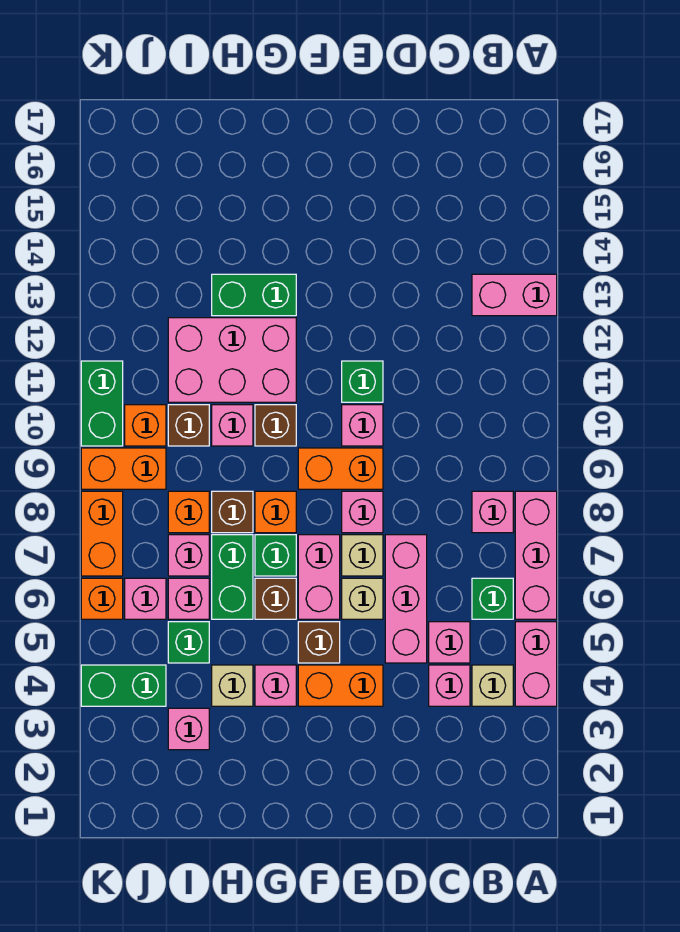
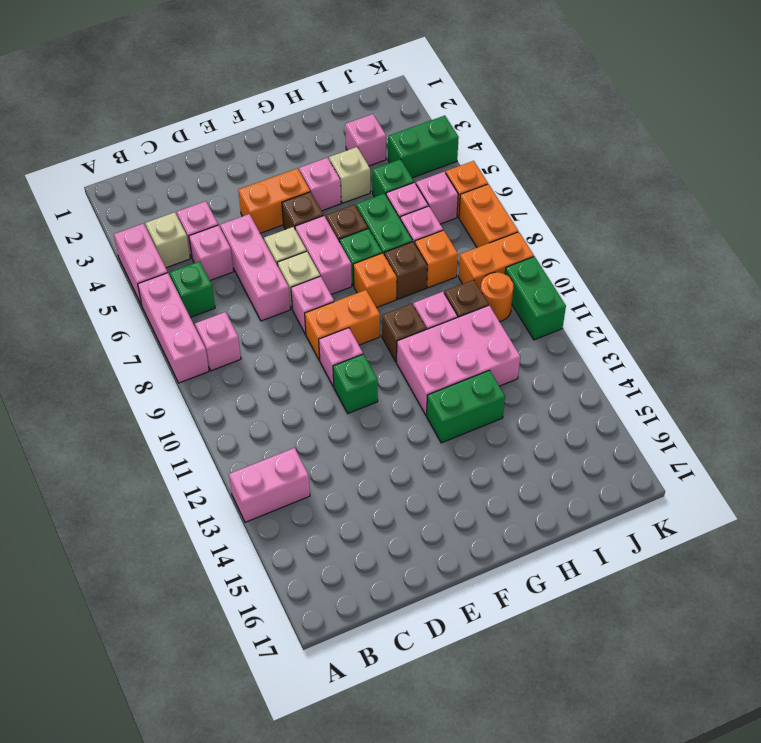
orange 1x1 brick [125,405,166,446] -> orange 1x1 round brick [481,272,513,322]

